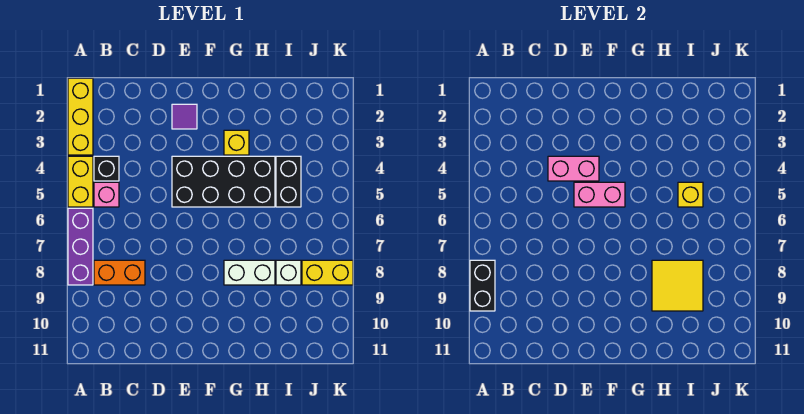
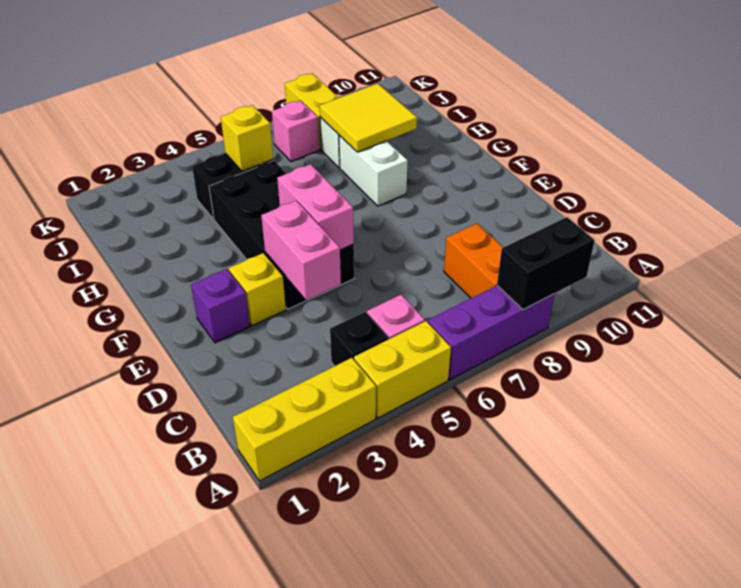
purple 1x1 tile [172,104,197,129] -> purple 1x1 brick [191,269,250,343]
yellow 1x1 brick [224,130,249,155] -> yellow 1x1 brick moved to [229,253,286,326]
none -> pink 1x1 brick [272,101,319,162]

